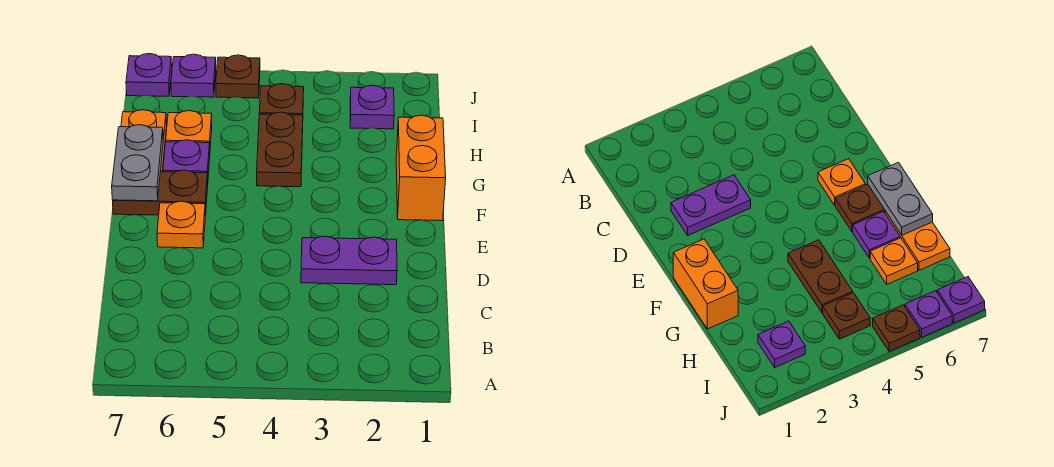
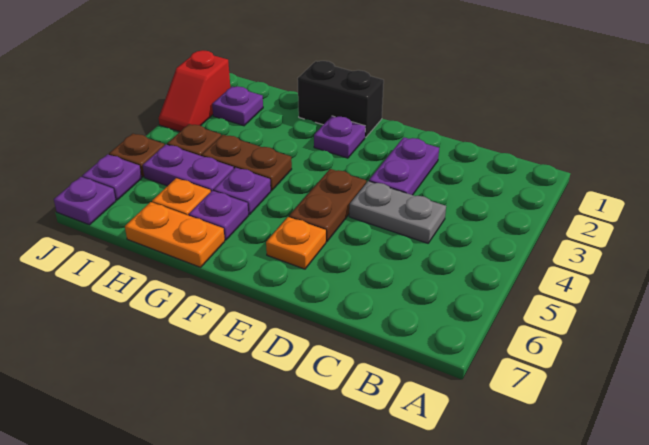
orange 1x2 brick [396,115,446,221] -> black 1x2 brick [298,61,384,137]
none -> purple 1x1 plate [314,116,365,158]
brown 1x2 plate [113,170,208,216] -> brown 1x2 plate moved to [289,169,366,242]
grey 1x2 plate [112,125,163,201] -> grey 1x2 plate moved to [349,181,446,243]
none -> purple 1x1 plate [213,168,271,215]
none -> purple 1x2 plate [143,144,234,191]
none -> red 1x2 slope [159,50,230,132]

